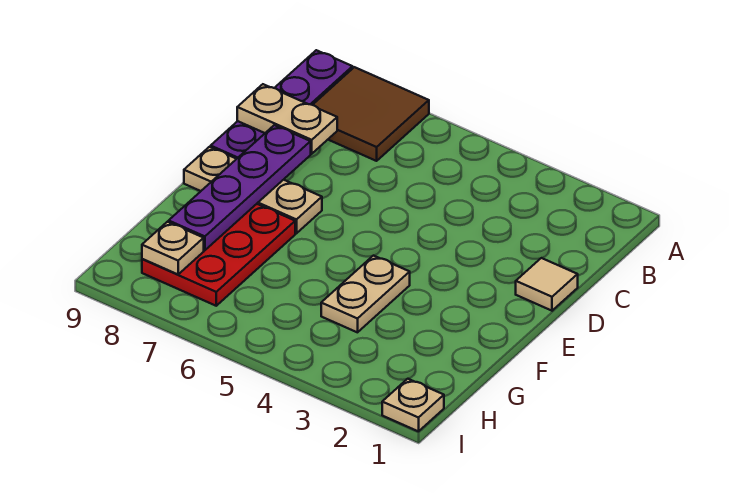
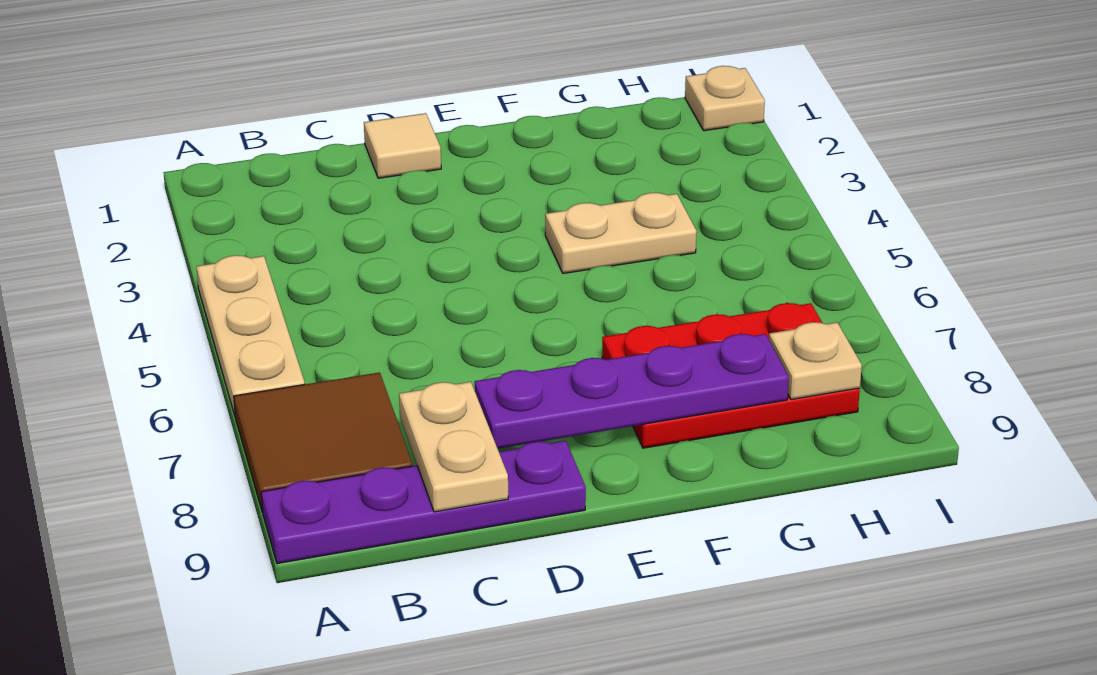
tan 1x3 plate [184,147,322,233] -> tan 1x3 plate moved to [196,255,305,415]

